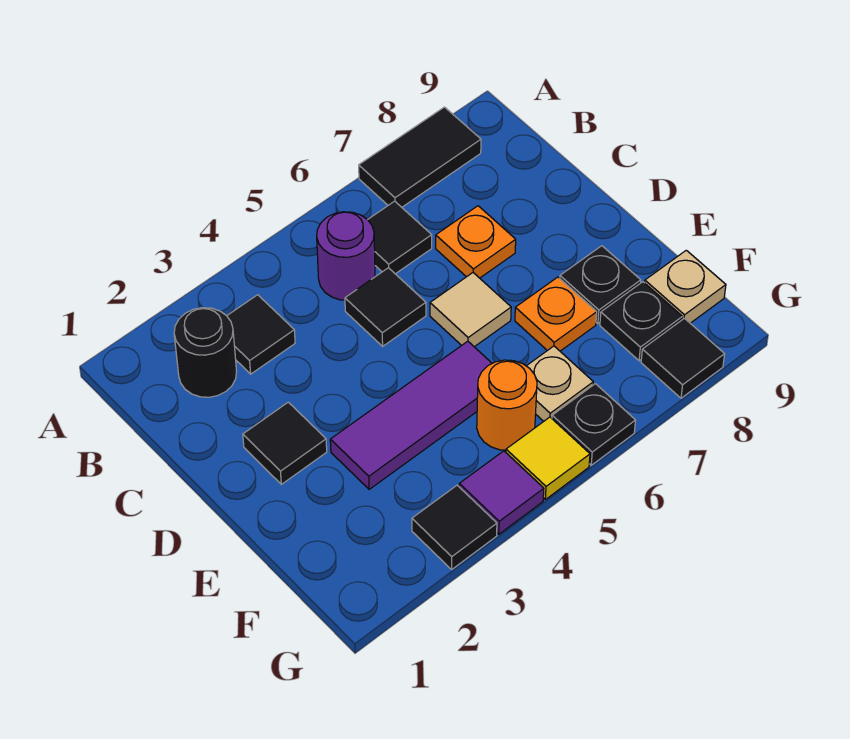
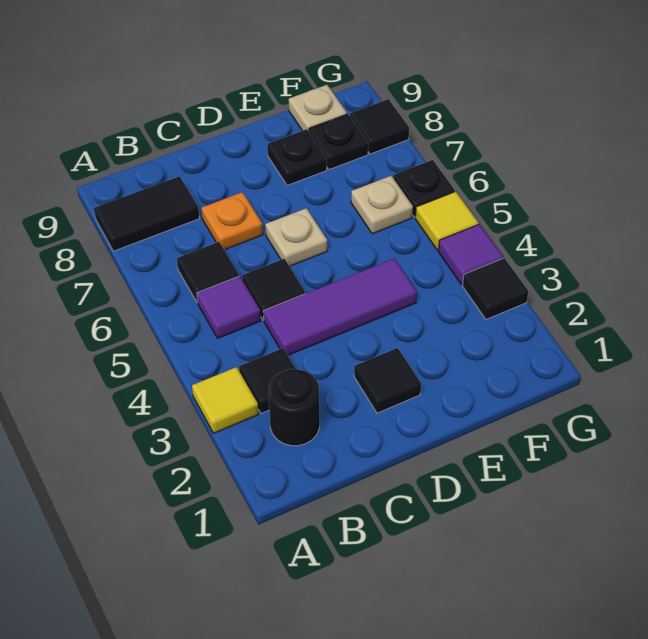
none -> yellow 1x1 tile [192,367,259,433]
black 1x2 tile [359,107,481,207] -> black 1x2 tile turned to [94,176,199,251]
purple 1x1 round brick [317,212,375,300] -> purple 1x1 tile [197,276,261,338]
tan 1x1 tile [430,273,511,347] -> tan 1x1 plate [265,208,327,266]
purple 1x3 tile [330,341,492,489] -> purple 1x3 tile turned to [263,258,417,355]
orange 1x1 plate [515,277,597,351] -> none
orange 1x1 round brick [477,360,537,450] -> none

